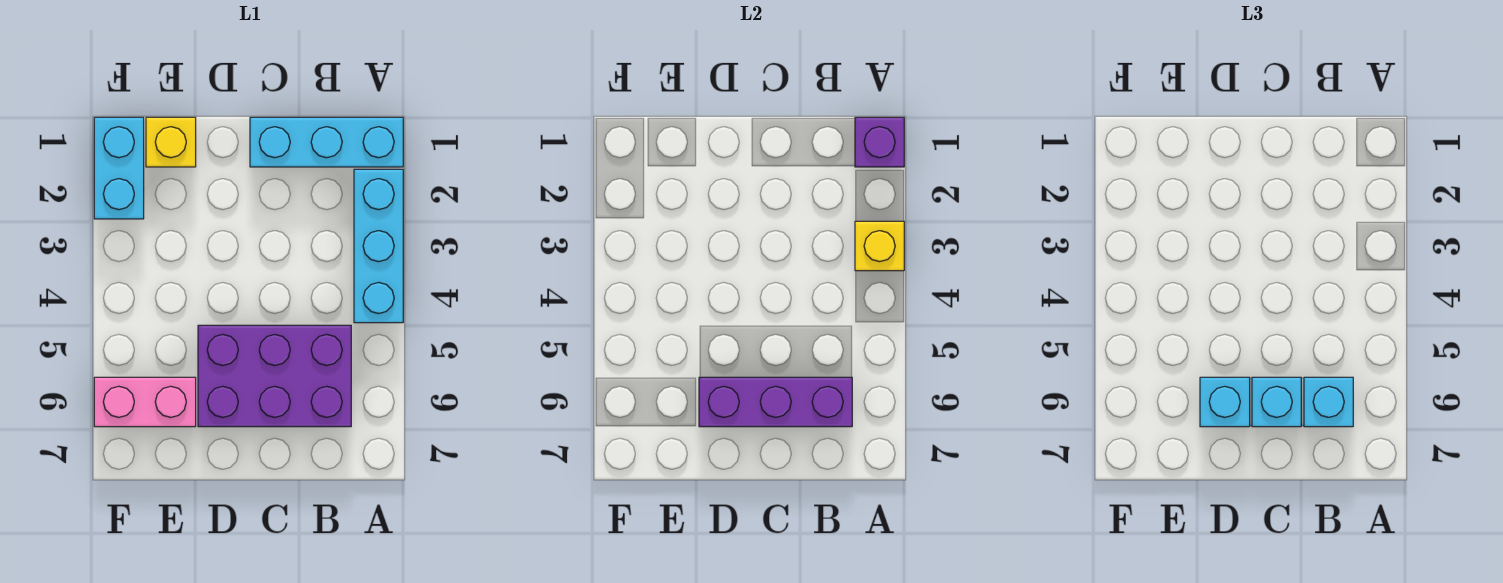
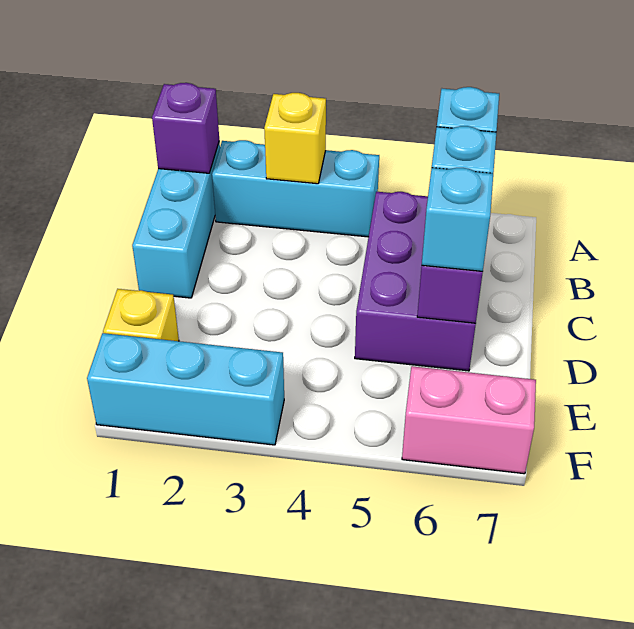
pink 1x2 brick [94,377,196,427] -> pink 1x2 brick turned to [402,366,536,474]
cyan 1x2 brick [94,117,144,219] -> cyan 1x3 brick [87,333,284,445]

